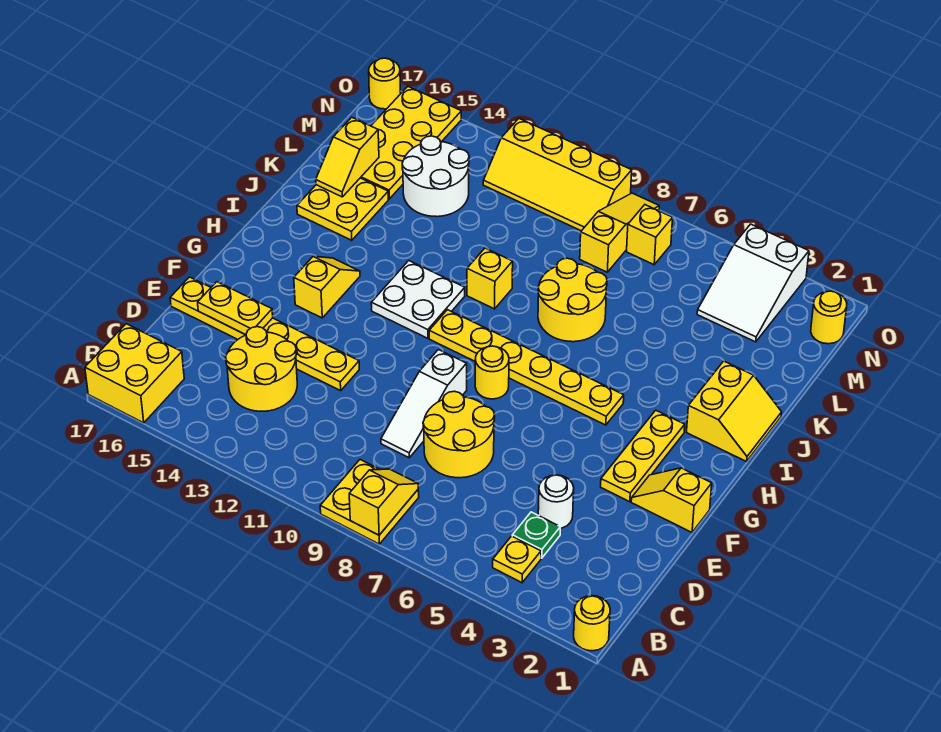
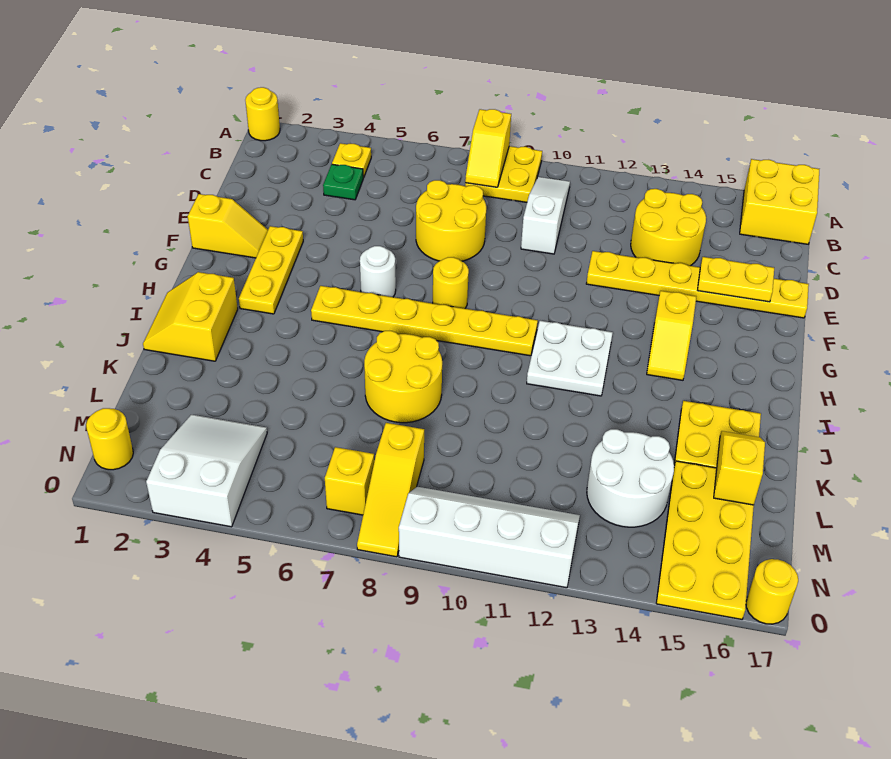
white 1x1 round brick [538,475,574,528] -> white 1x1 round brick moved to [360,246,396,297]
white 1x3 slope [381,350,467,458] -> white 1x3 slope moved to [521,177,570,254]
yellow 1x1 brick [467,248,513,309] -> none
yellow 2x4 slope [483,119,632,231] -> white 2x4 slope [399,487,580,588]

